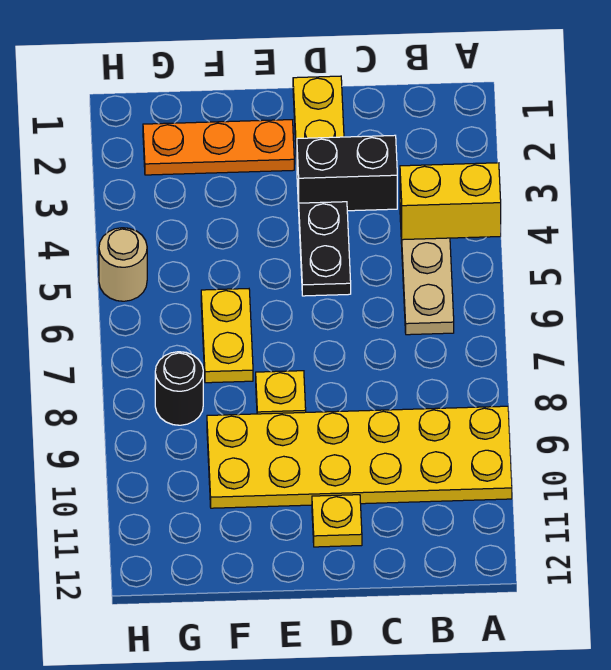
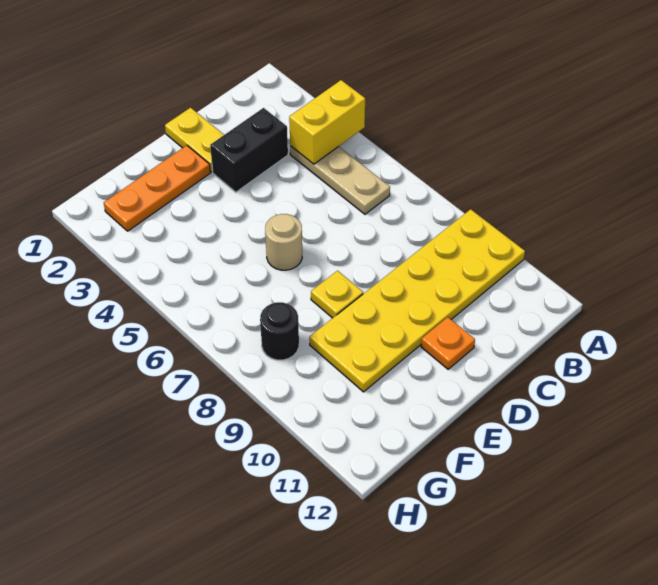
black 1x2 plate [299,202,351,296] -> none
yellow 1x1 plate [312,495,362,547] -> orange 1x1 plate [421,317,475,369]
yellow 1x2 plate [201,289,253,383] -> none
tan 1x1 round brick [99,228,147,301] -> tan 1x1 round brick moved to [265,214,302,270]

